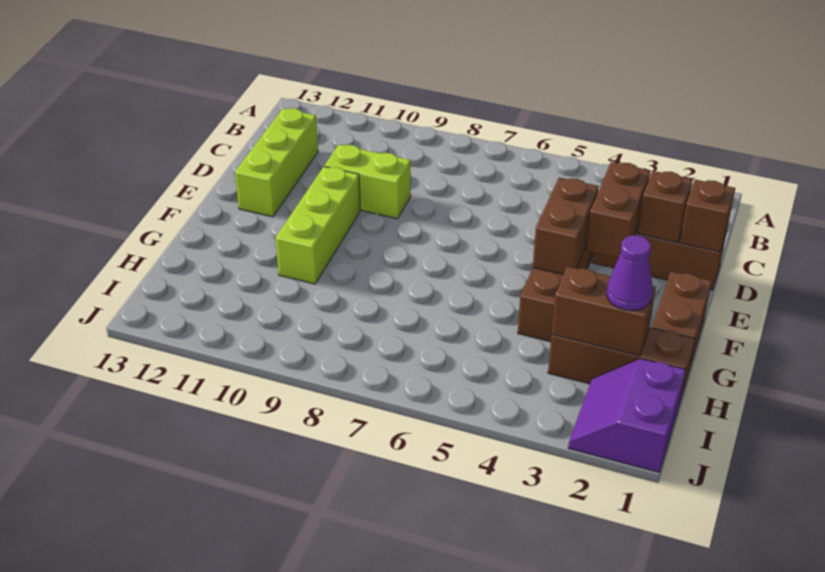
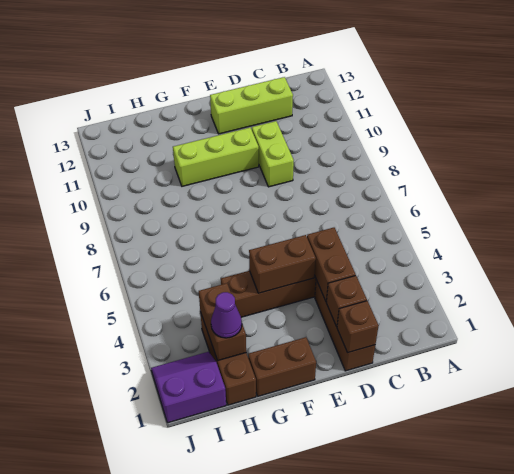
brown 1x2 brick [586,162,650,258] -> brown 1x2 brick turned to [307,228,356,302]

